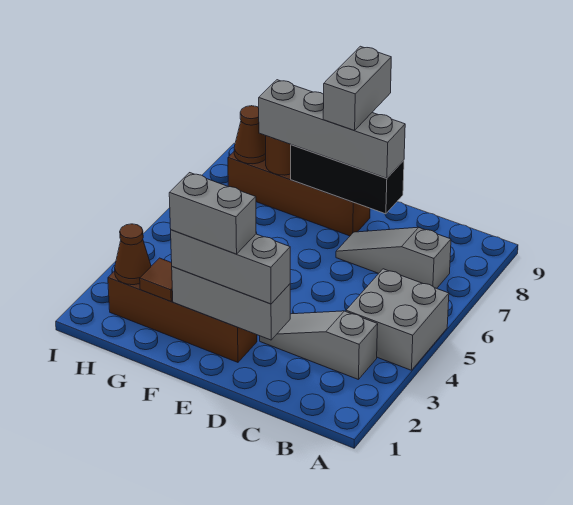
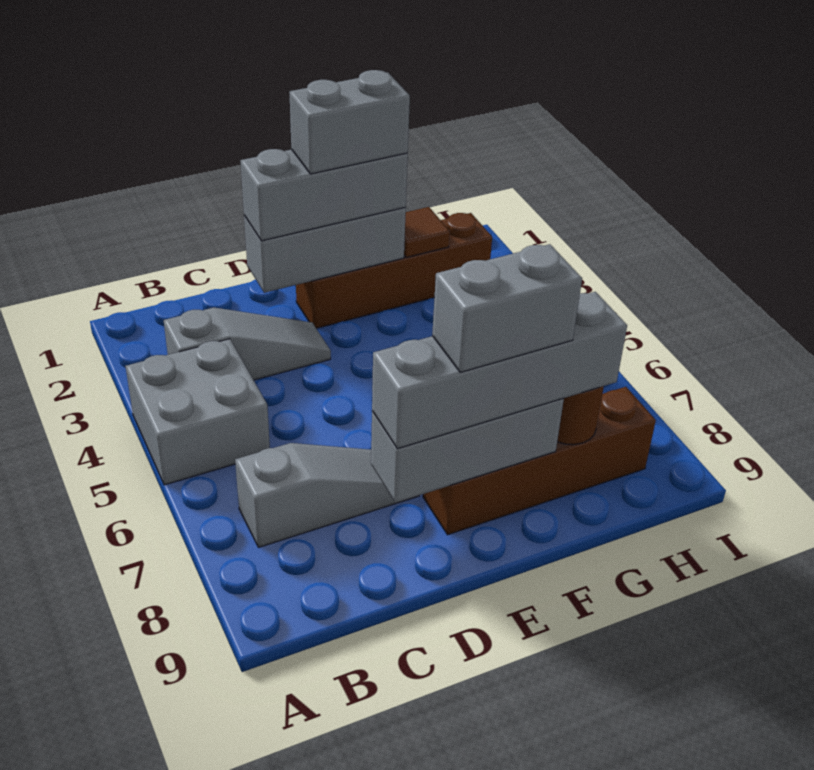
black 1x3 brick [291,145,404,214] -> grey 1x3 brick [371,398,564,503]
grey 1x2 brick [323,46,391,130] -> grey 1x2 brick turned to [432,244,582,372]
brown 1x1 cone [115,224,151,285] -> none
brown 1x1 cone [234,106,266,164] -> none

